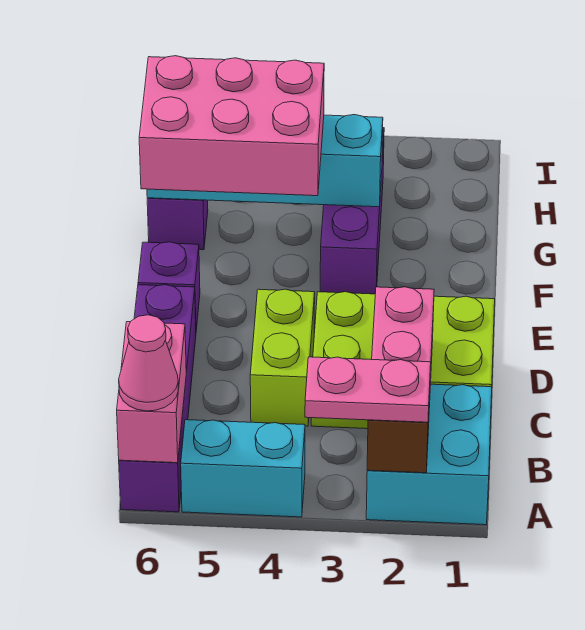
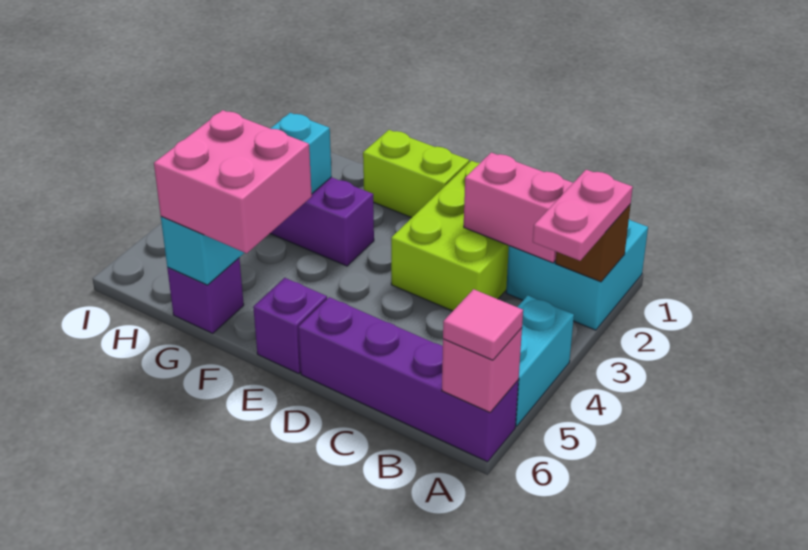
pink 1x2 brick [117,322,186,463] -> pink 1x1 brick [442,328,522,412]
pink 1x1 cone [119,315,178,411] -> pink 1x1 tile [443,289,523,360]
lime 1x2 brick [250,289,315,426] -> lime 1x2 brick moved to [363,130,469,218]
pink 2x3 brick [139,56,324,196] -> pink 2x2 brick [154,110,312,253]

